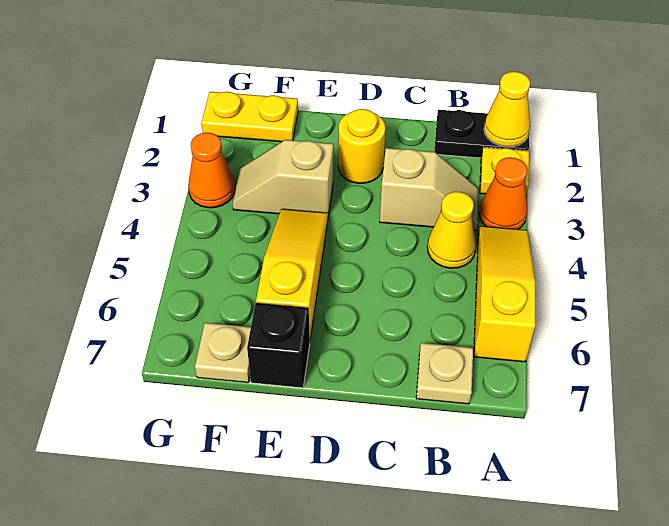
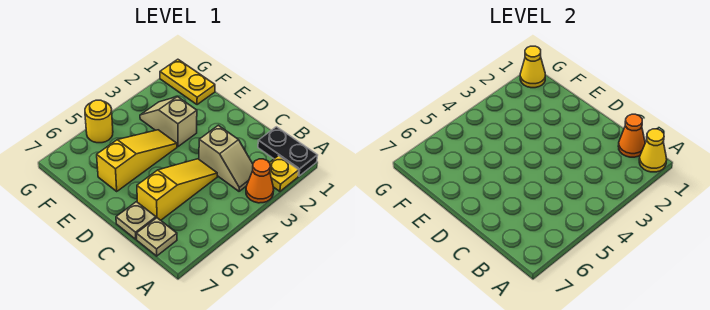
yellow 1x3 slope [474,226,535,362] -> yellow 1x3 slope moved to [137,159,217,220]
yellow 1x1 cone [427,192,476,268] -> yellow 1x1 cone moved to [520,46,545,88]
yellow 1x1 round brick [338,109,385,183] -> yellow 1x1 round brick moved to [85,100,113,143]
black 1x1 brick [247,303,310,388] -> none
tan 1x1 plate [195,323,251,383] -> tan 1x1 plate moved to [116,202,156,239]
orange 1x1 cone [188,133,235,208] -> orange 1x1 cone moved to [618,114,645,157]

